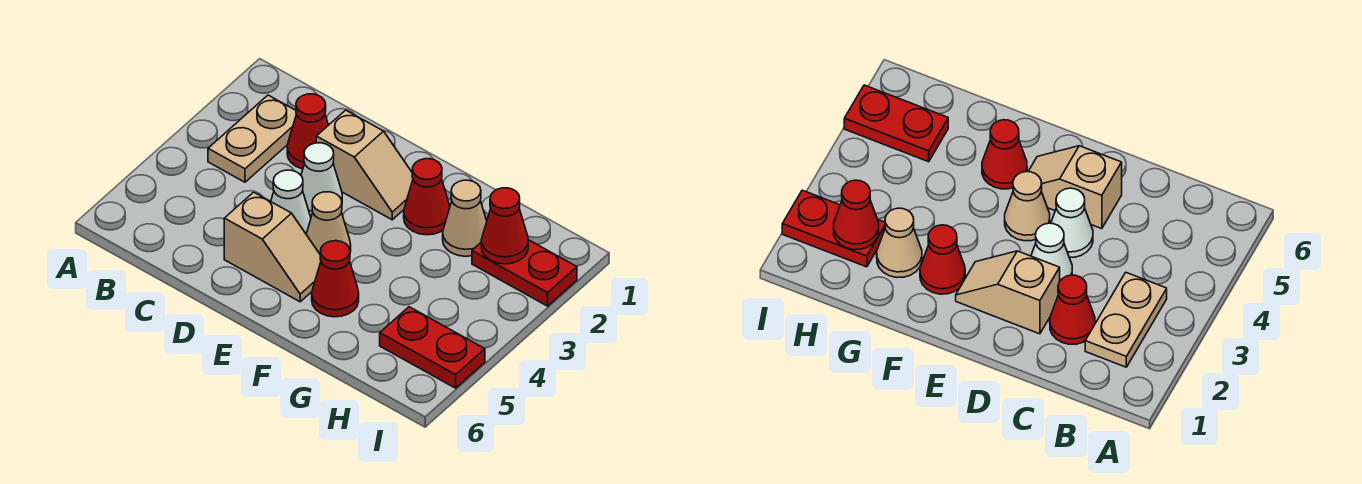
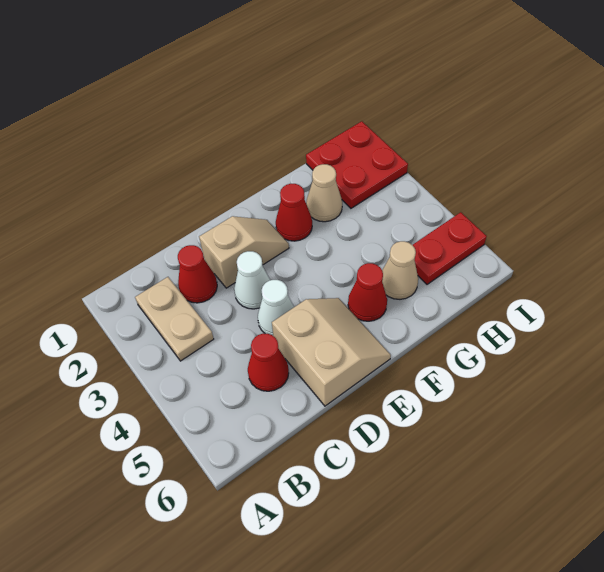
tan 1x2 slope [224,192,321,302] -> tan 2x2 slope [272,298,391,406]
tan 1x1 cone [306,192,351,254] -> tan 1x1 cone moved to [382,241,418,299]
red 1x2 plate [472,240,577,306] -> red 2x2 plate [306,121,408,208]
red 1x1 cone [481,188,528,264] -> red 1x1 cone moved to [248,333,289,391]

